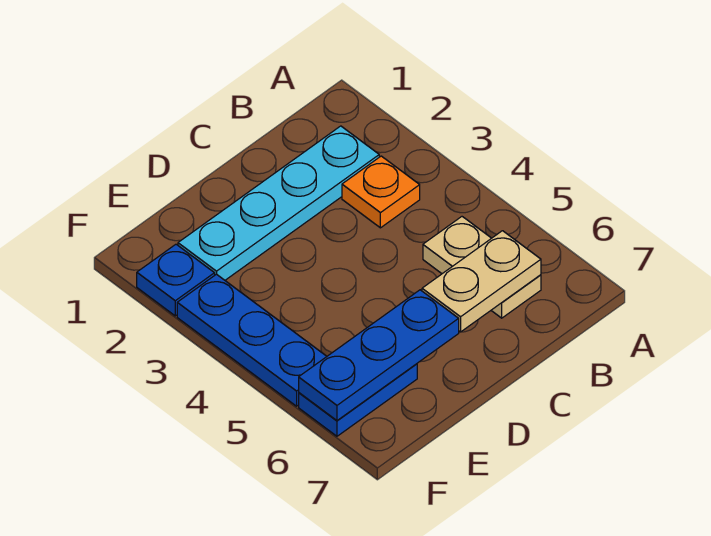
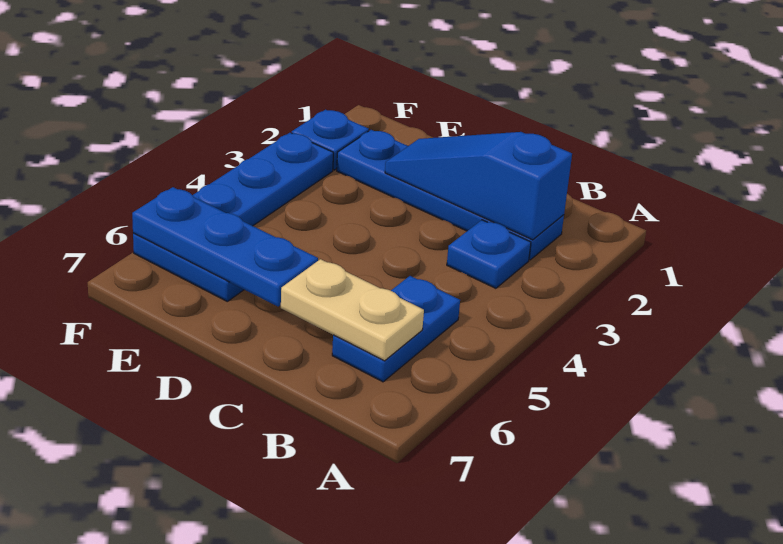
cyan 1x4 plate [178,126,379,280] -> blue 1x4 plate [337,130,564,260]
none -> blue 1x3 slope [385,132,572,240]
orange 1x1 plate [342,156,420,228] -> blue 1x1 plate [447,220,531,288]
tan 1x2 plate [423,217,541,318] -> blue 1x2 plate [332,276,460,382]

